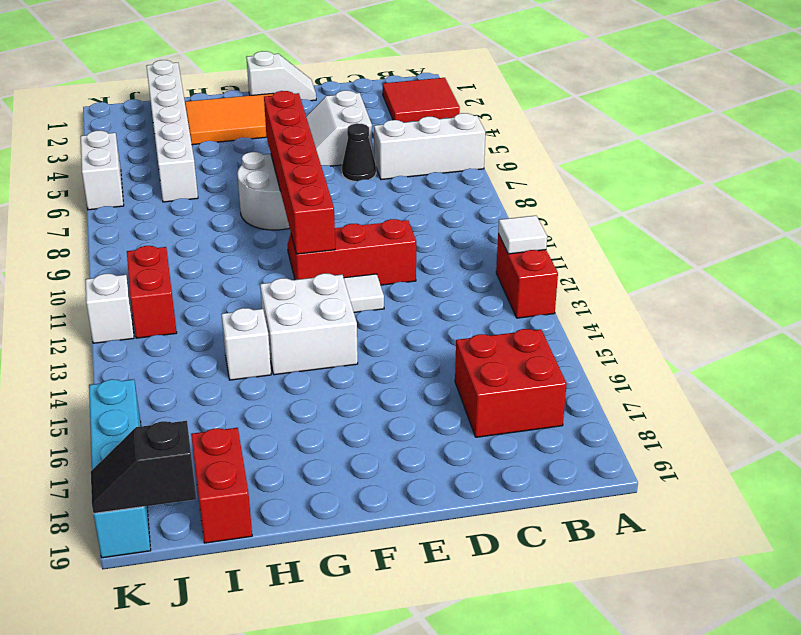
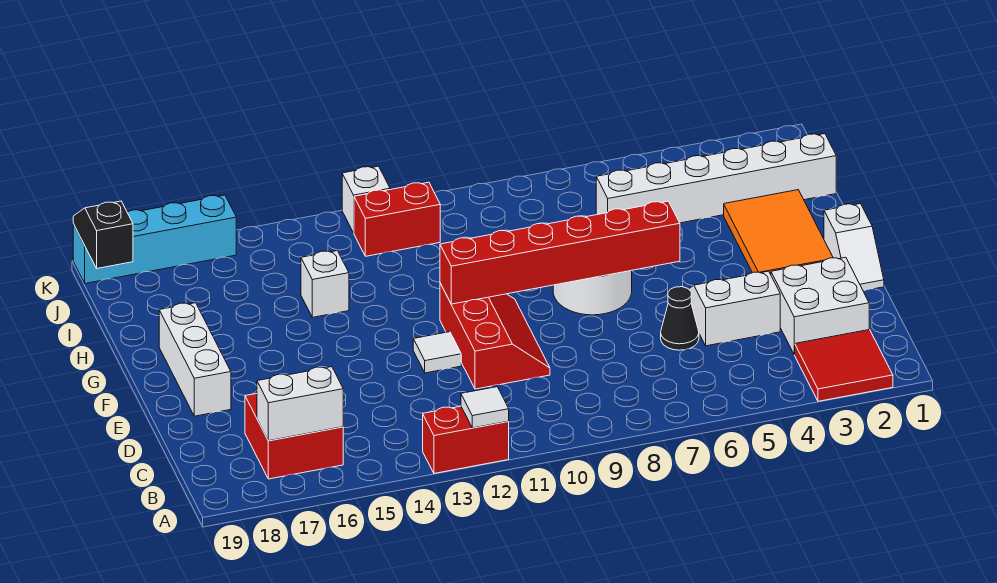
white 1x3 brick [374,113,485,180] -> white 1x3 brick moved to [159,303,231,416]
white 2x2 brick [260,273,358,375] -> white 2x2 brick moved to [771,257,869,354]
red 1x2 brick [191,428,252,543] -> none
white 1x2 brick [81,131,124,210] -> white 1x2 brick moved to [257,367,343,441]

